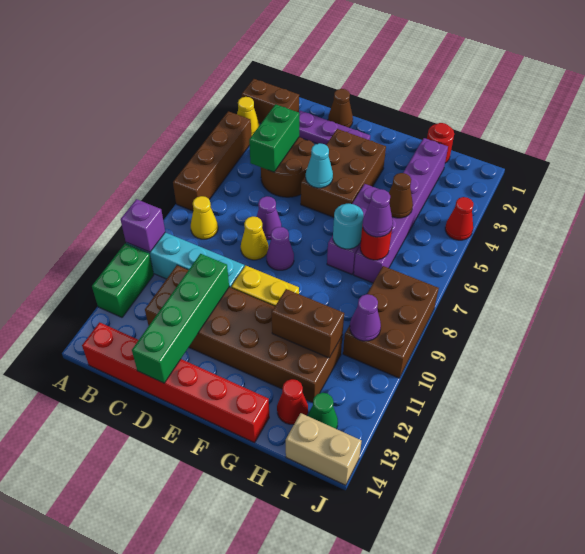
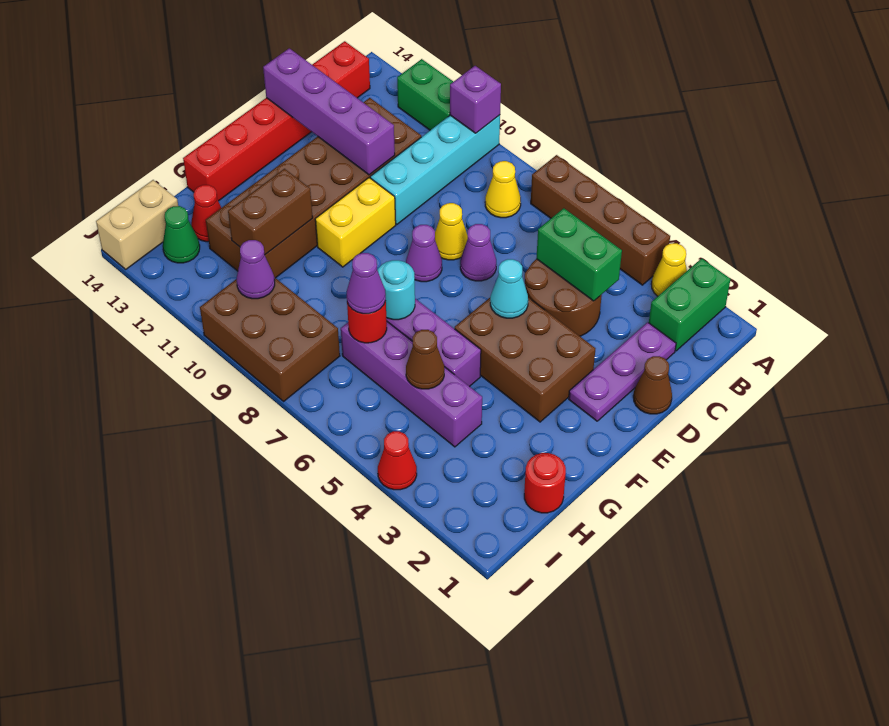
brown 1x2 brick [242,79,299,123] -> green 1x2 brick [649,258,730,351]
green 1x4 brick [132,254,229,383] -> purple 1x4 brick [263,48,395,175]
purple 1x6 brick [354,138,448,283] -> purple 1x4 brick [341,322,482,447]

